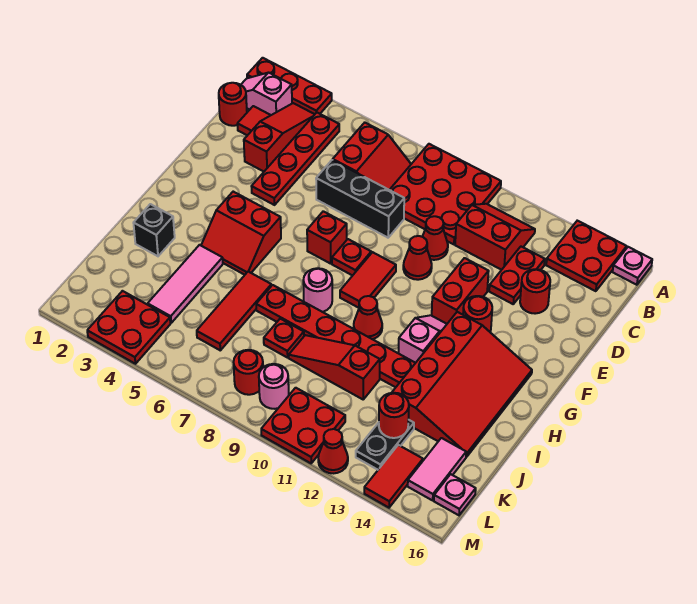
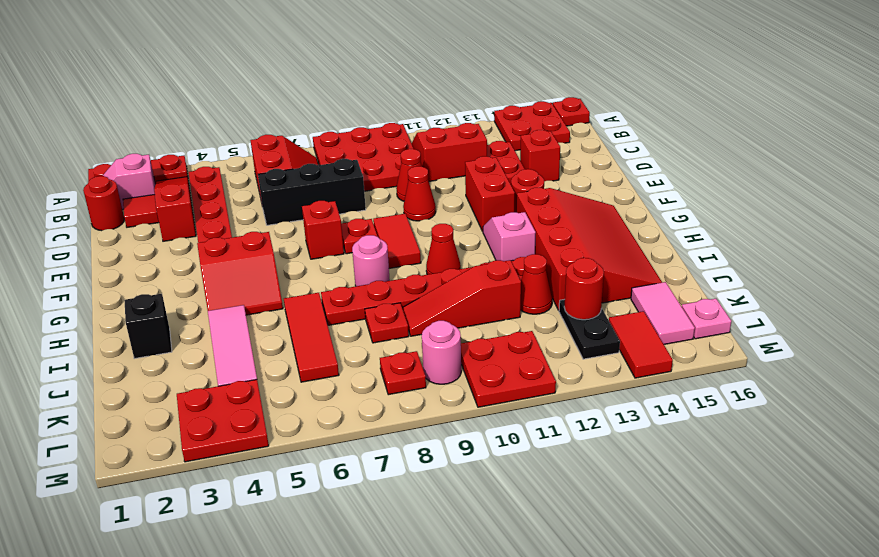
pink 1x1 plate [613,247,652,285] -> red 1x1 plate [553,97,590,126]
red 1x1 round brick [520,269,550,314] -> red 1x1 brick [520,130,560,181]
red 1x1 round brick [234,350,263,395] -> red 1x1 plate [380,351,426,395]
red 1x1 cone [318,429,348,473] -> red 1x1 cone moved to [521,254,552,314]

